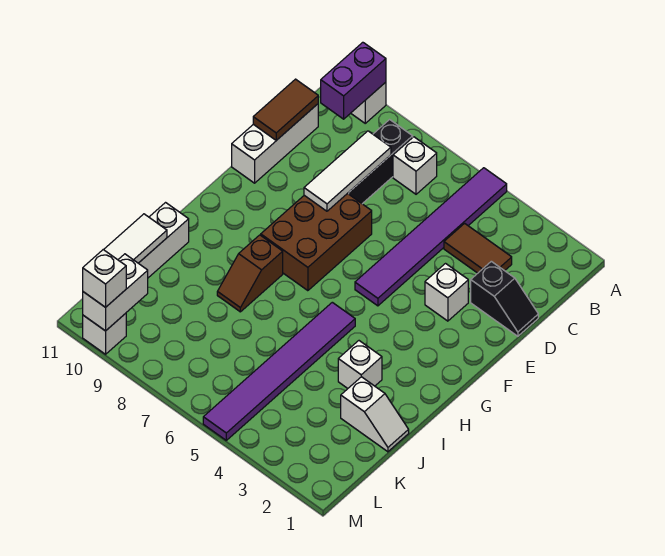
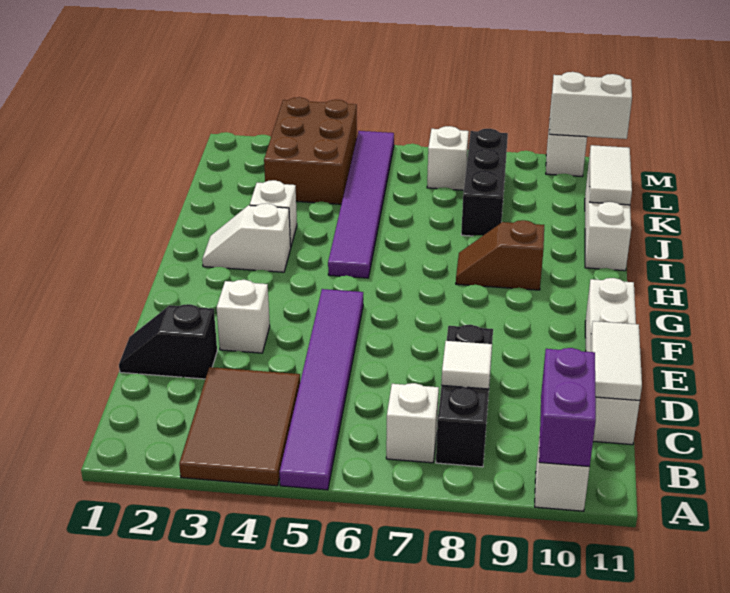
brown 1x2 tile [444,223,512,273] -> brown 2x3 tile [179,367,300,486]
white 1x3 tile [304,131,391,211] -> white 1x1 tile [441,341,492,389]
white 1x3 brick [232,104,318,183] -> white 1x4 brick [585,278,640,445]
brown 1x2 tile [253,79,318,140] -> white 1x2 tile [591,321,642,400]
brown 2x3 brick [261,193,372,291] -> brown 2x3 brick moved to [264,97,357,204]
brown 1x2 slope [217,235,283,312] -> brown 1x2 slope turned to [456,220,544,290]
white 1x2 slope [341,377,409,452] -> white 1x2 slope moved to [202,203,291,272]
none -> black 1x3 brick [461,129,508,236]
white 1x2 brick [83,254,148,331] -> white 1x2 brick turned to [549,72,632,139]
white 1x1 brick [83,250,126,307] -> white 1x1 brick moved to [427,126,469,190]

